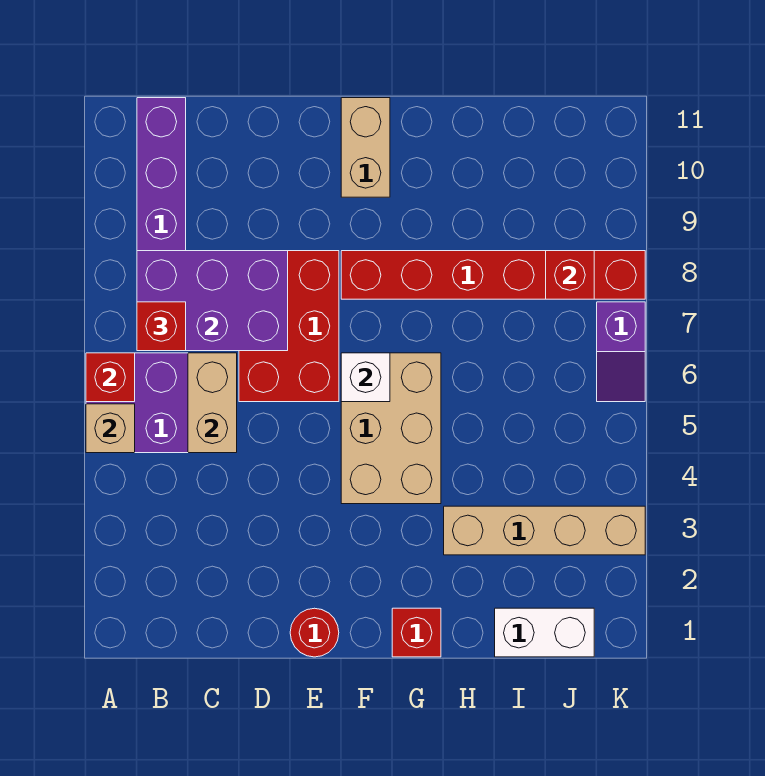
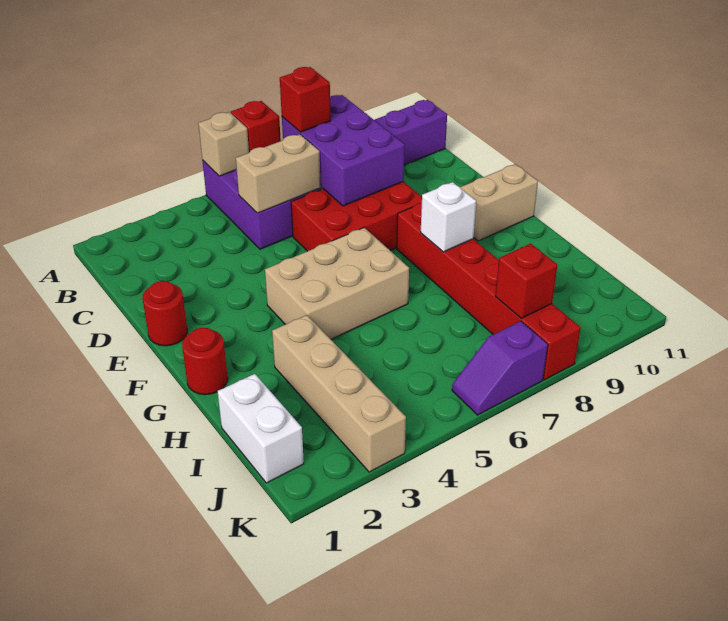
white 1x1 brick [341,353,390,402] -> white 1x1 brick moved to [421,182,476,252]
red 1x1 brick [392,608,441,657] -> red 1x1 round brick [182,328,228,395]

